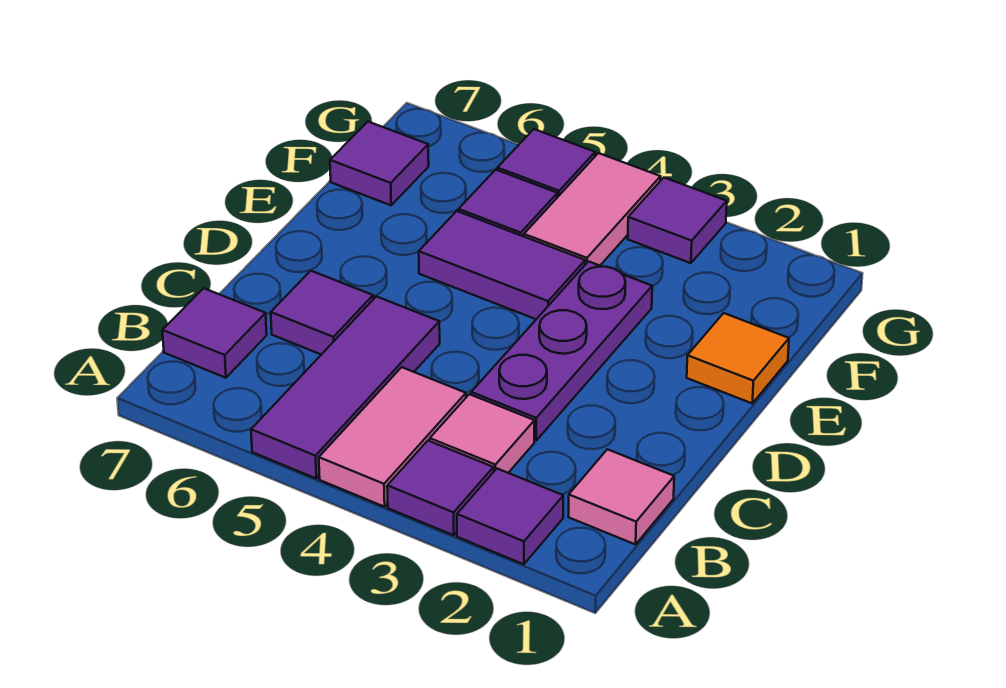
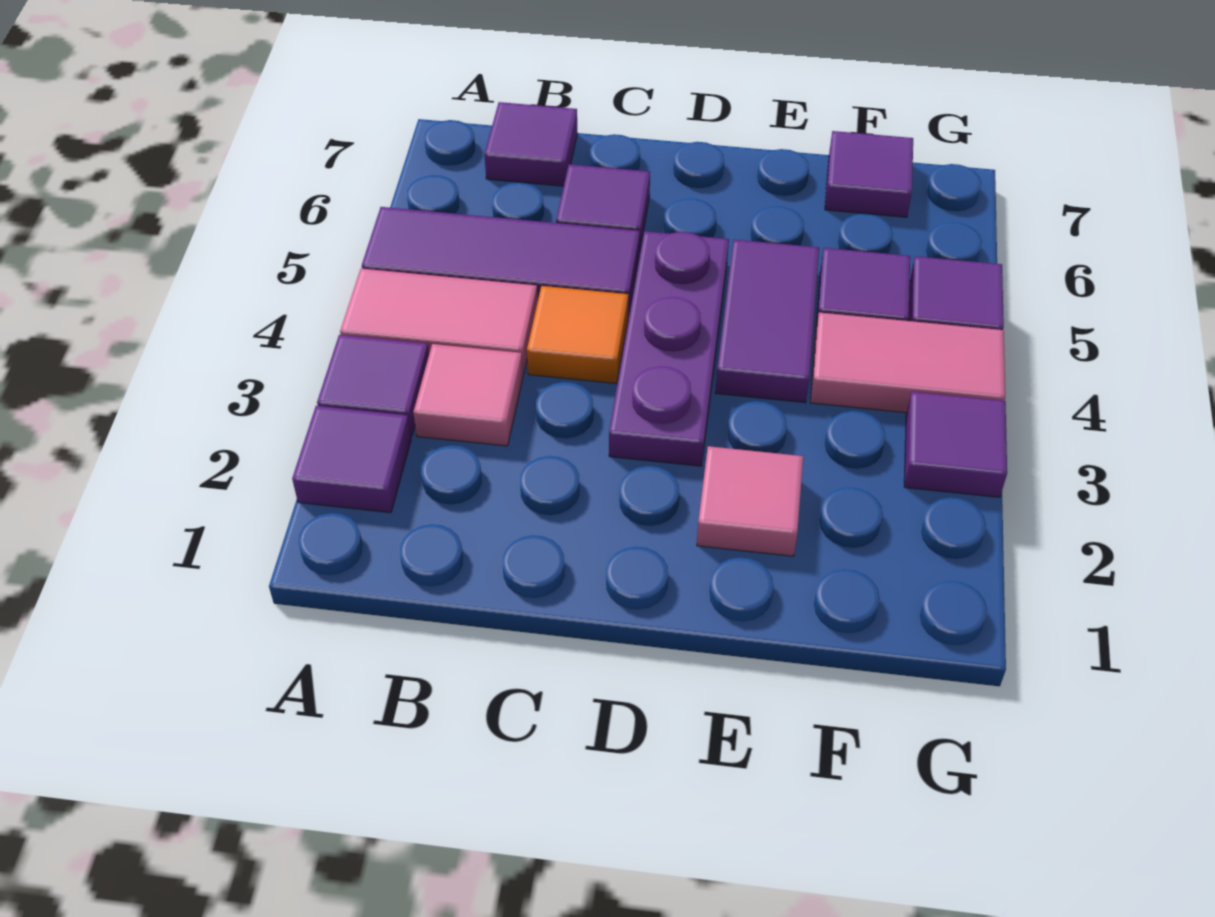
pink 1x1 tile [569,449,674,544] -> pink 1x1 tile moved to [697,446,803,556]
purple 1x3 plate [471,261,652,441] -> purple 1x3 plate turned to [609,231,729,466]
orange 1x1 tile [687,313,789,403] -> orange 1x1 tile moved to [527,286,628,384]

